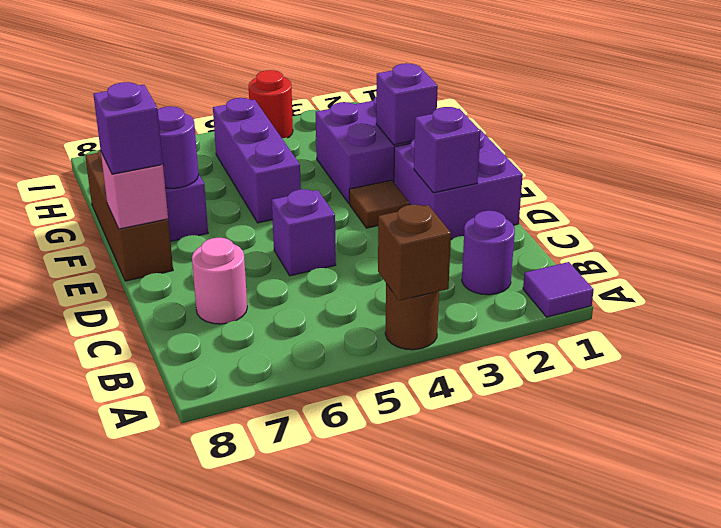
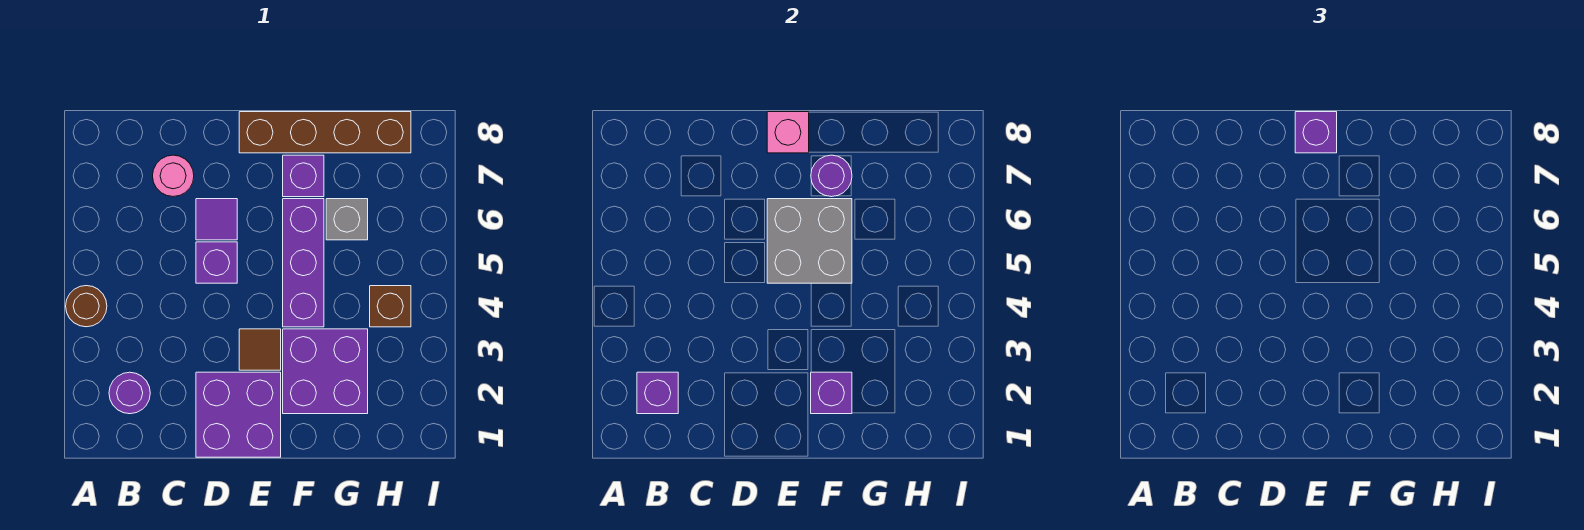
purple 1x1 tile [523,262,594,317] -> purple 1x1 tile moved to [196,199,237,240]
brown 1x1 brick [378,205,451,301] -> brown 1x1 brick moved to [370,286,411,327]
purple 1x1 brick [414,107,480,193] -> purple 1x1 brick moved to [637,372,678,414]
none -> grey 2x2 brick [767,199,852,283]
brown 1x3 brick [85,150,173,281] -> brown 1x4 brick [239,112,411,153]
purple 1x3 brick [213,98,301,223] -> purple 1x3 brick turned to [283,199,324,327]
none -> grey 1x1 brick [326,199,368,240]
red 1x1 round brick [249,70,293,138] -> none

